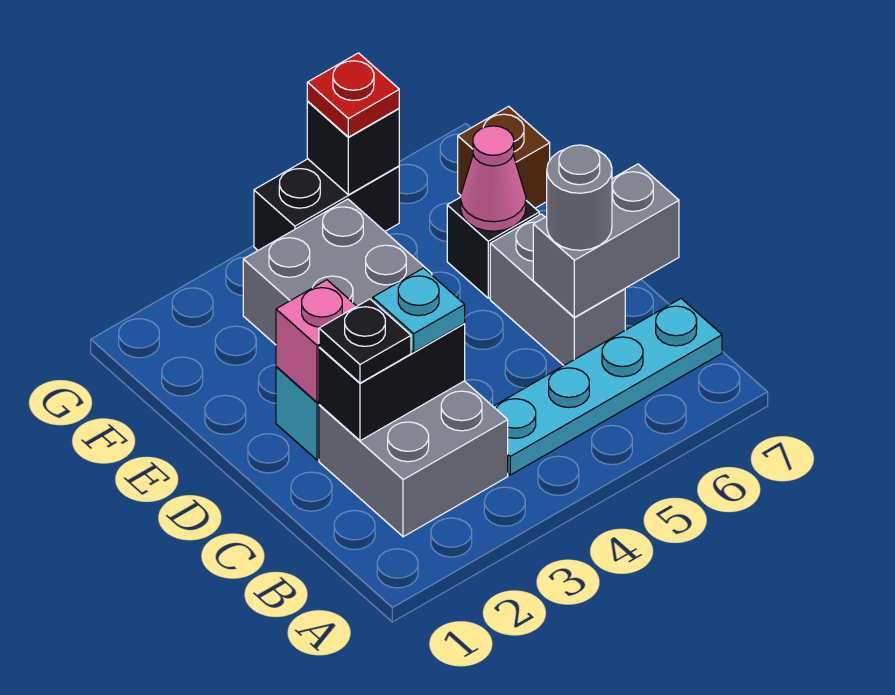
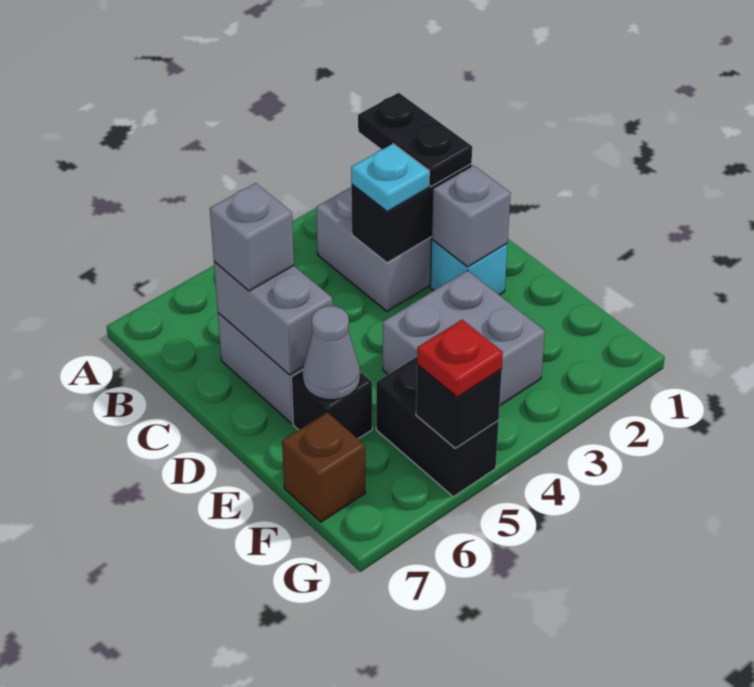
cyan 1x4 plate [493,299,722,475] -> none
black 1x1 plate [319,299,411,383] -> black 1x2 plate [358,93,472,186]
grey 1x2 brick [533,164,679,317] -> grey 1x2 brick turned to [214,262,333,375]
grey 1x1 round brick [547,145,612,250] -> grey 1x1 brick [210,183,294,291]
pink 1x1 brick [276,280,357,402] -> grey 1x1 brick [432,165,511,267]
pink 1x1 cone [461,126,526,231] -> grey 1x1 cone [303,306,360,400]
black 1x2 brick [254,159,399,250] -> black 1x2 brick turned to [376,357,499,497]

